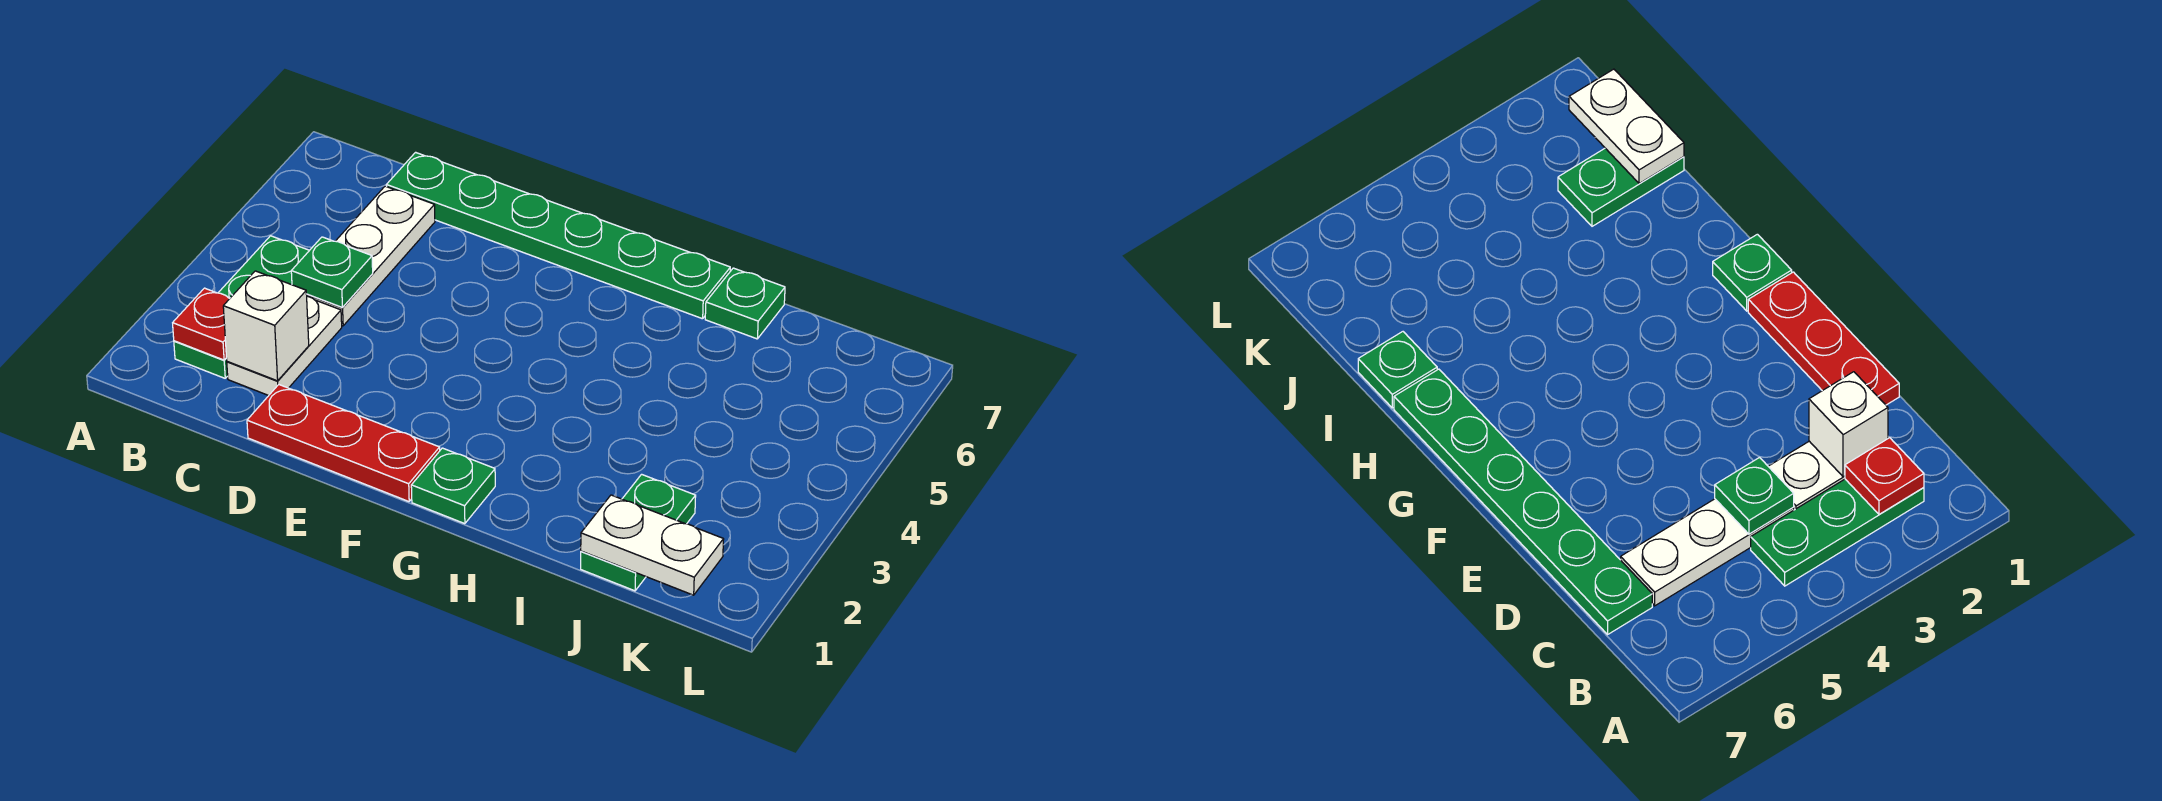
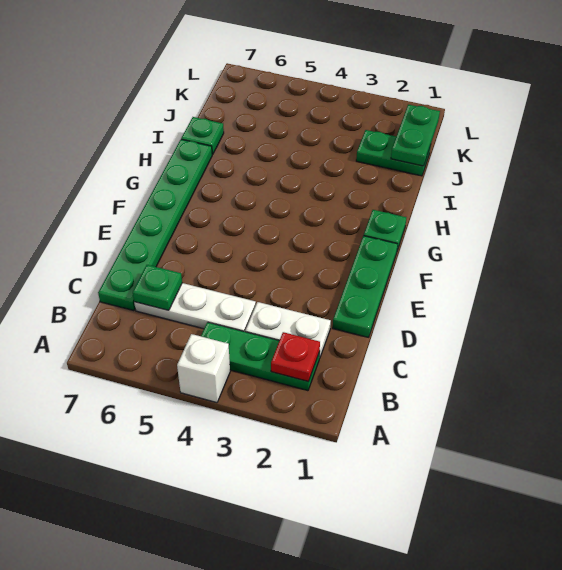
white 1x1 brick [223,271,309,381] -> white 1x1 brick moved to [177,334,230,403]
green 1x1 plate [291,237,373,308] -> green 1x1 plate moved to [133,265,182,310]
red 1x3 plate [247,385,440,501] -> green 1x3 plate [333,236,398,337]
white 1x2 plate [581,495,724,595] -> green 1x2 plate [391,105,440,166]

